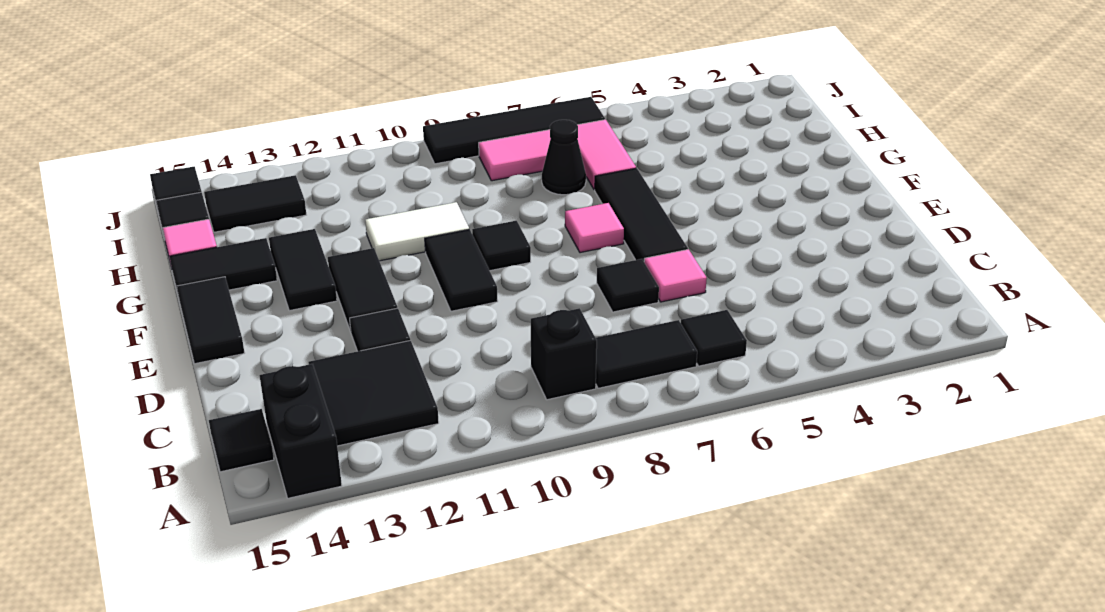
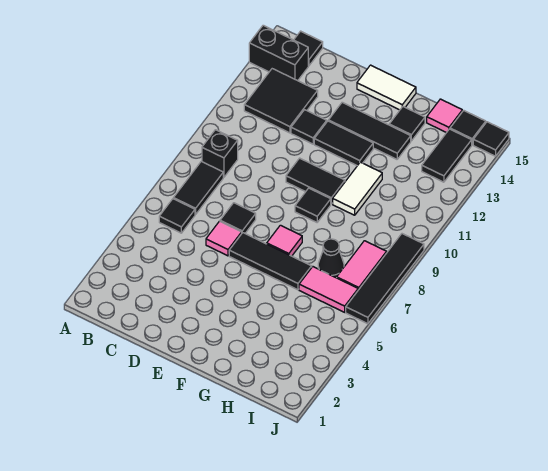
black 1x2 tile [177,277,244,364] -> white 1x2 tile [357,65,416,110]
black 1x2 tile [269,229,337,311] -> black 1x3 tile [328,102,411,159]
black 1x2 tile [169,238,277,293] -> black 1x1 tile [389,107,425,141]

